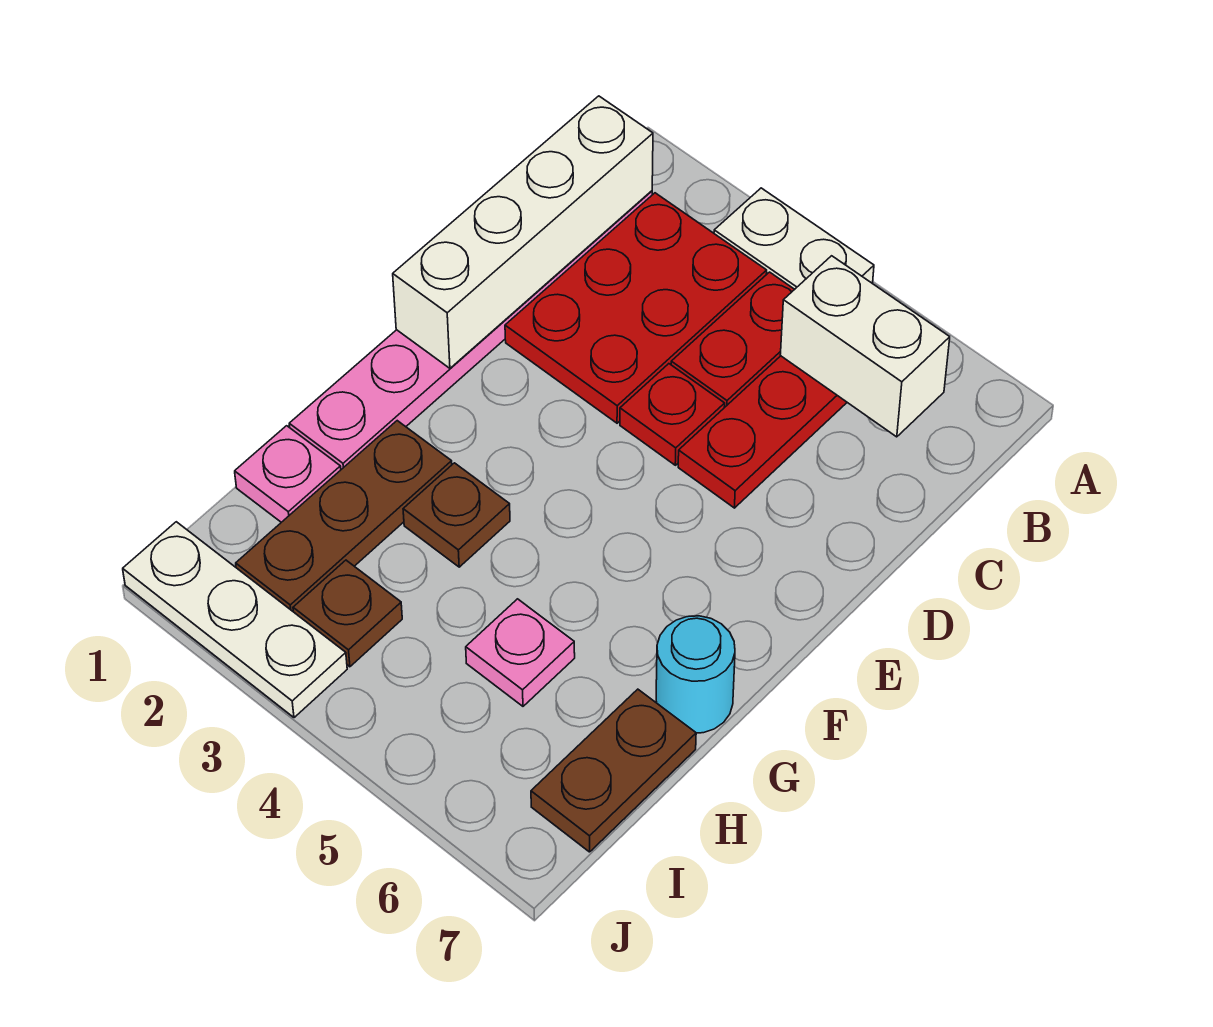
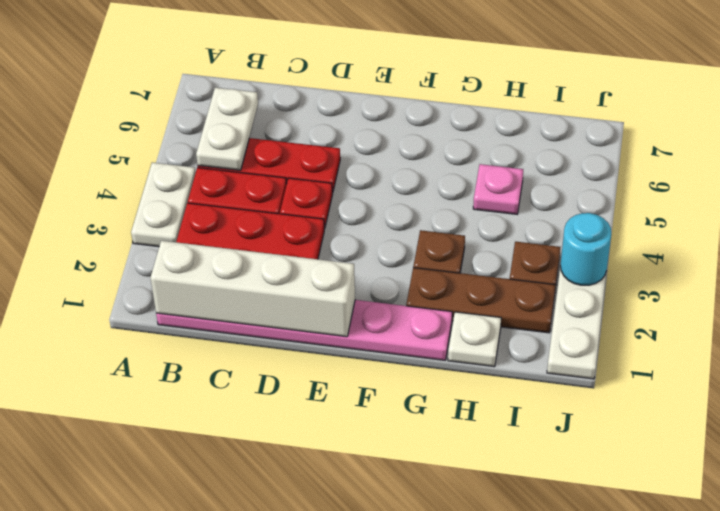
white 1x2 brick [780,256,950,437] -> white 1x2 plate [196,88,258,170]
cyan 1x1 round brick [656,616,735,733] -> cyan 1x1 round brick moved to [561,213,611,285]
pink 1x1 plate [235,426,341,522] -> white 1x1 plate [448,312,501,367]
brown 1x2 plate [531,689,696,852] -> none

